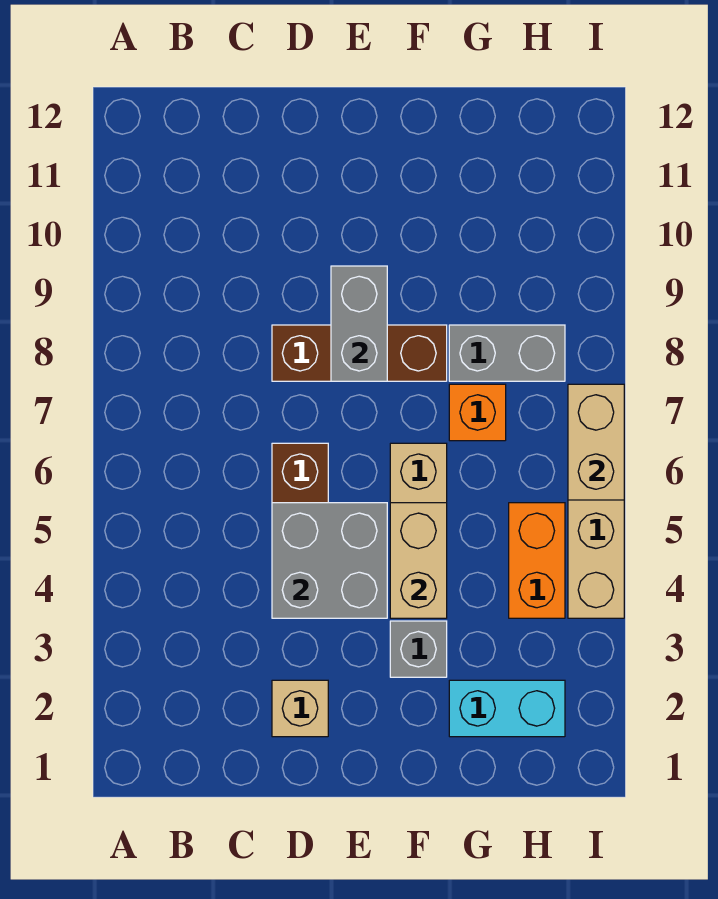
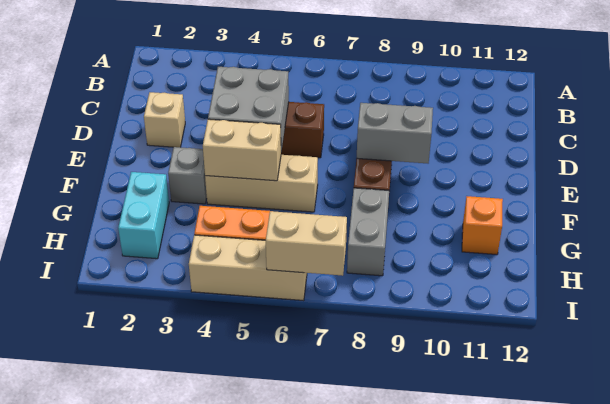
orange 1x1 brick [449,384,506,441] -> orange 1x1 brick moved to [462,196,503,255]

